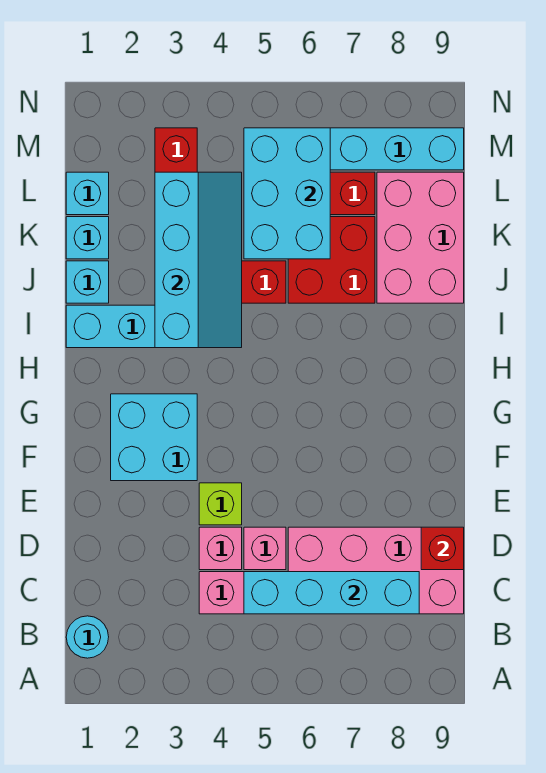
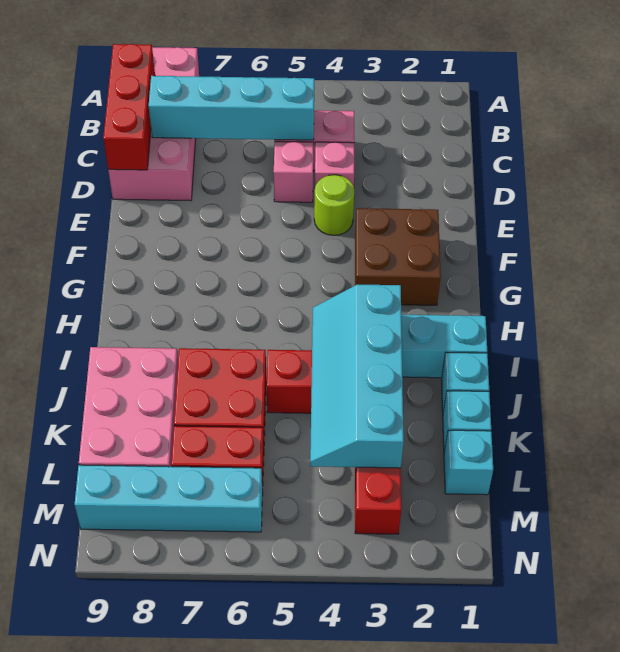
cyan 1x1 round brick [66,616,109,658] -> none
pink 2x4 brick [288,527,464,614] -> pink 2x4 brick turned to [108,47,199,201]
red 1x1 brick [421,527,464,570] -> red 1x3 brick [103,44,155,170]
lime 1x1 brick [199,483,242,525] -> lime 1x1 round brick [314,175,354,235]
cyan 2x2 brick [111,394,197,481] -> brown 2x2 brick [355,208,441,305]
cyan 2x3 brick [244,128,330,259] -> none

